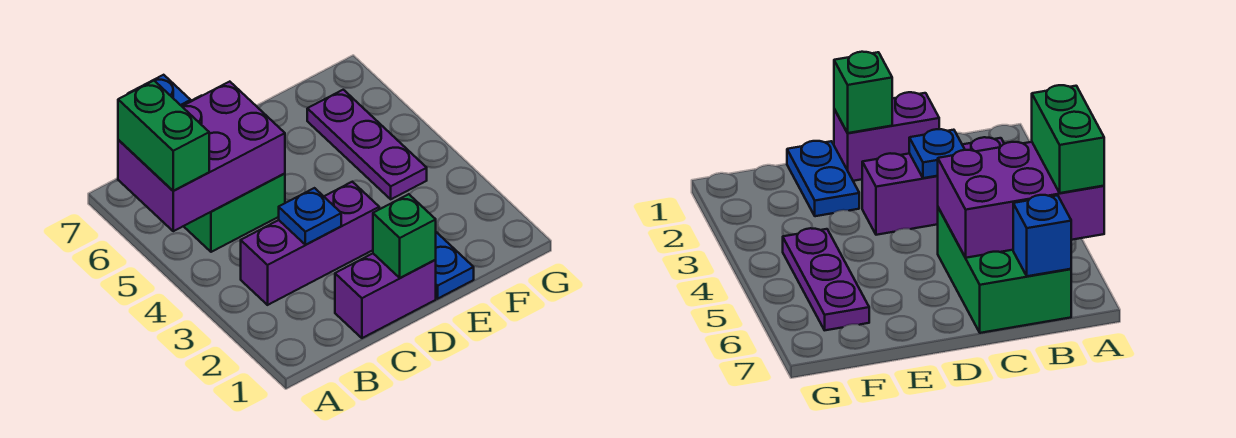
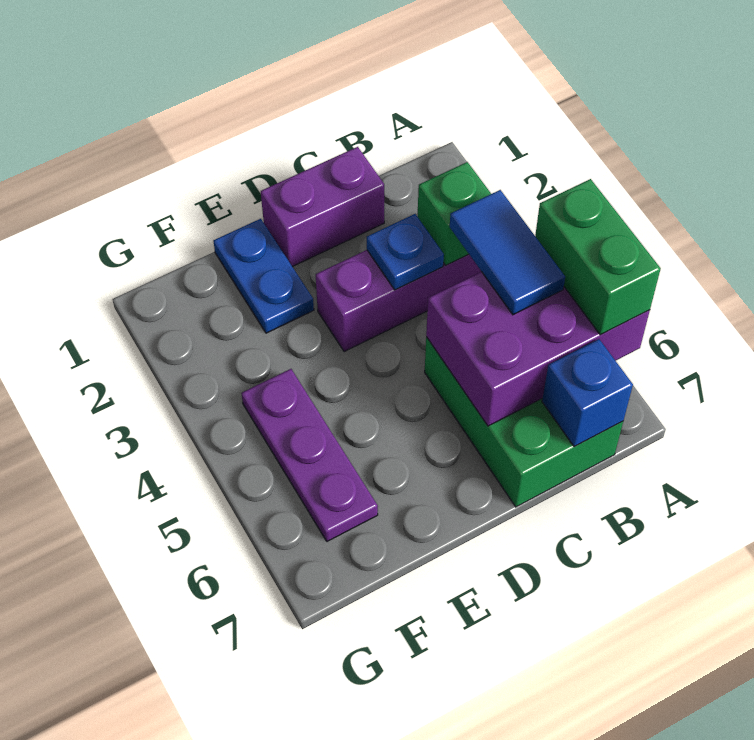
none -> blue 1x2 tile [450,190,565,315]
green 1x1 brick [373,194,436,278] -> green 1x1 brick moved to [417,162,491,265]

